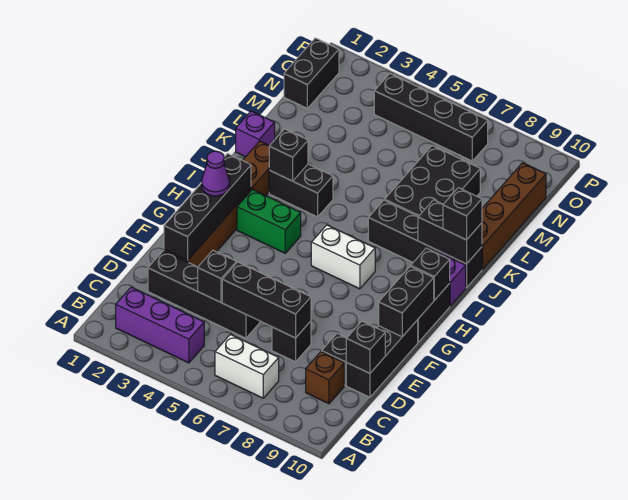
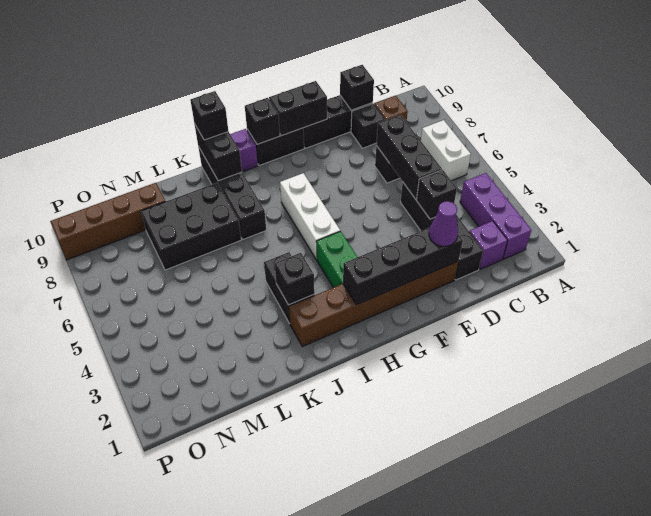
purple 1x1 cone [202,151,230,196] -> purple 1x1 cone moved to [429,201,458,246]
white 1x2 brick [311,225,375,289] -> white 1x3 brick [280,173,340,260]
purple 1x1 brick [236,111,275,157] -> purple 1x1 brick moved to [470,221,508,269]
brown 1x4 brick [482,163,546,270] -> brown 1x4 brick moved to [51,183,166,260]
black 1x2 brick [284,38,339,108] -> none
black 1x4 brick [374,74,488,161] -> none

